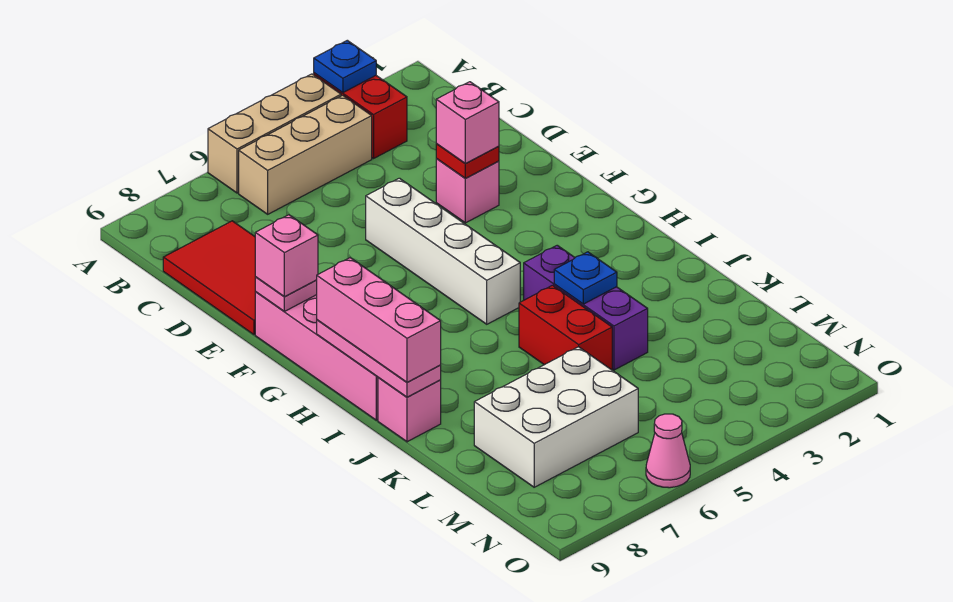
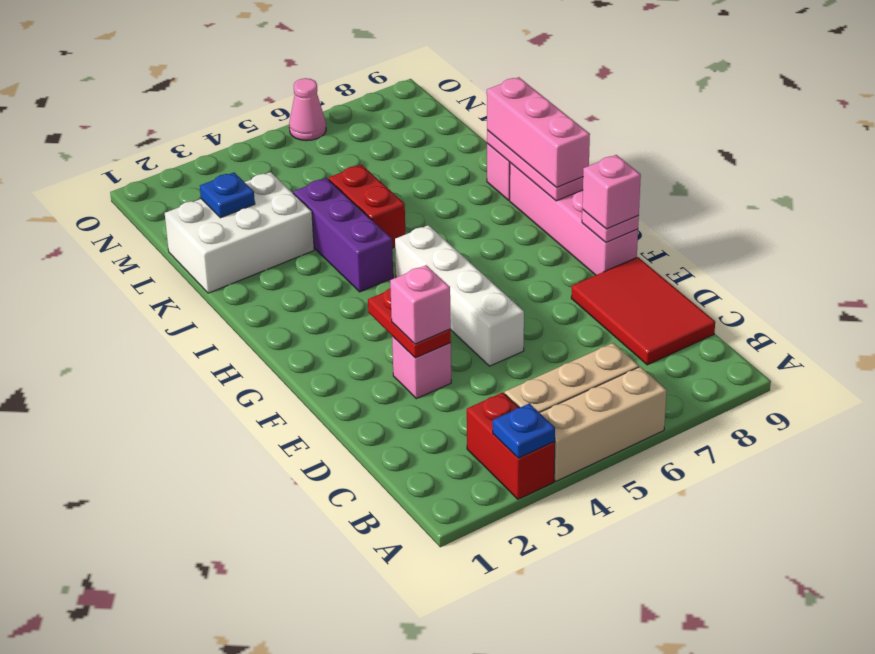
red 1x1 plate [436,144,499,179] -> red 1x2 plate [368,288,451,358]
blue 1x1 plate [554,252,617,304] -> blue 1x1 plate moved to [200,173,255,218]
white 2x3 brick [474,347,638,487] -> white 2x3 brick moved to [165,172,314,293]

